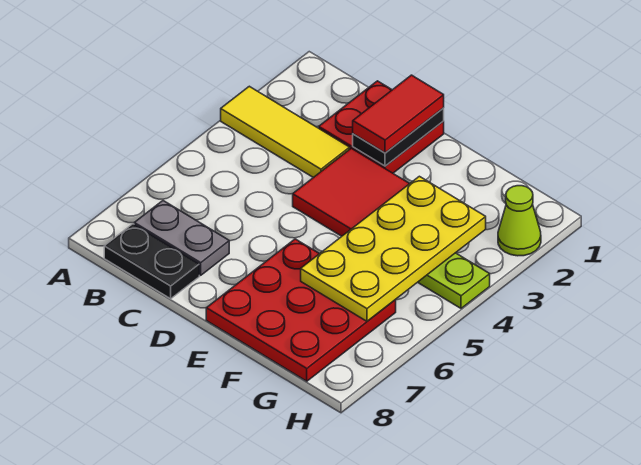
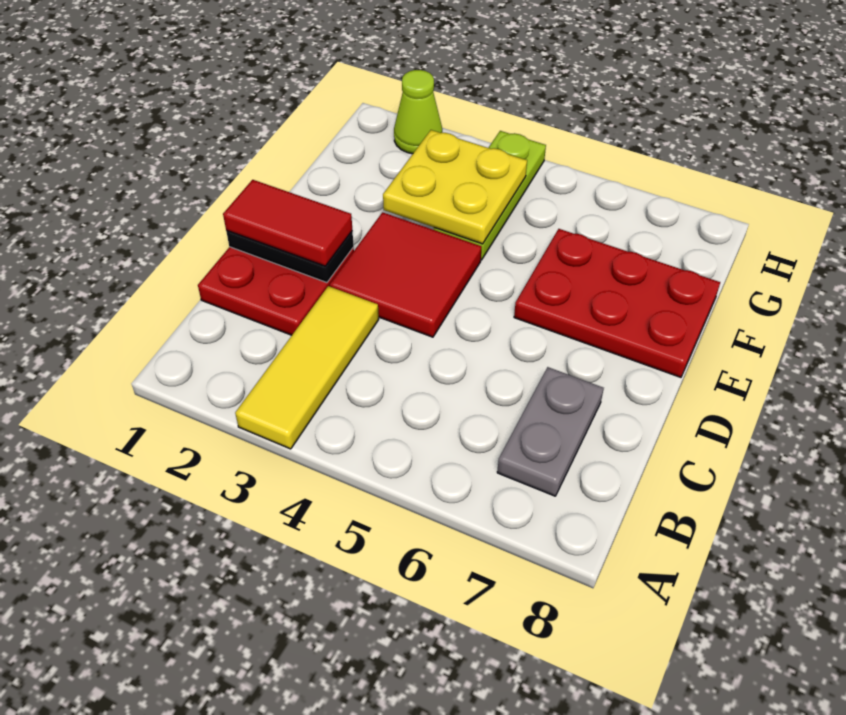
black 1x2 plate [104,224,199,299] -> none
red 3x3 plate [206,239,396,381] -> red 2x3 plate [514,229,720,377]
yellow 2x4 plate [301,176,486,321] -> yellow 2x2 plate [383,130,527,244]

